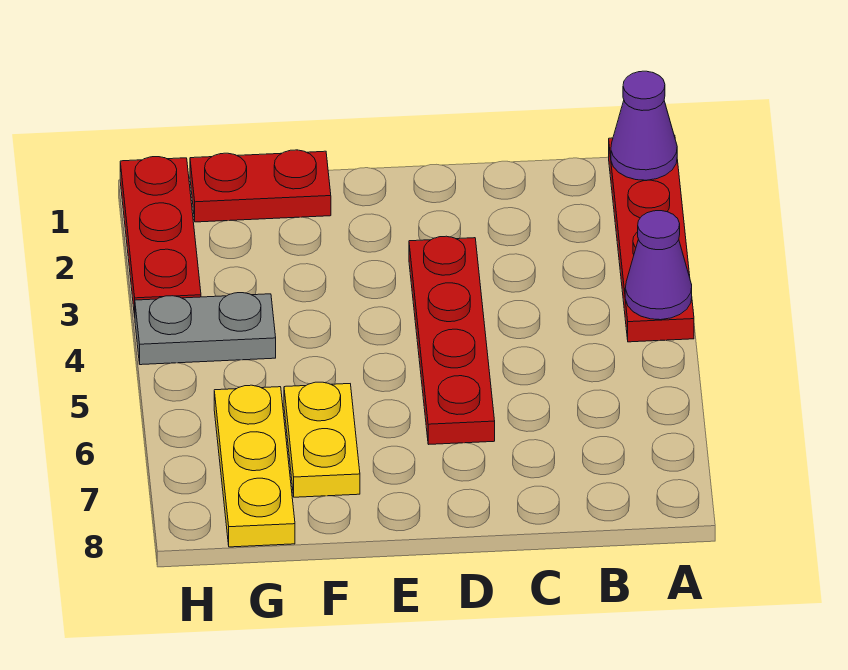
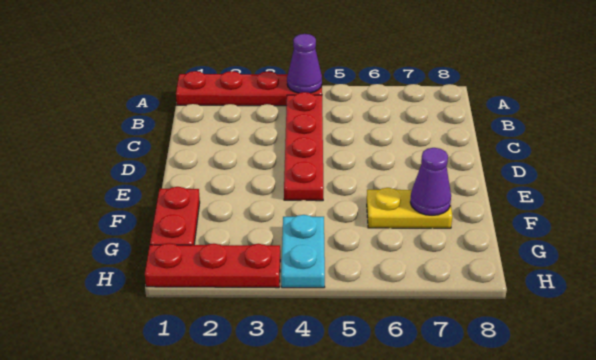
purple 1x1 cone [611,71,677,180] -> purple 1x1 cone moved to [410,148,451,215]
red 1x4 plate [409,236,495,444] -> red 1x4 plate turned to [284,92,324,201]
grey 1x2 plate [135,293,276,365] -> cyan 1x2 plate [281,215,325,288]
yellow 1x3 plate [214,385,295,547] -> none

